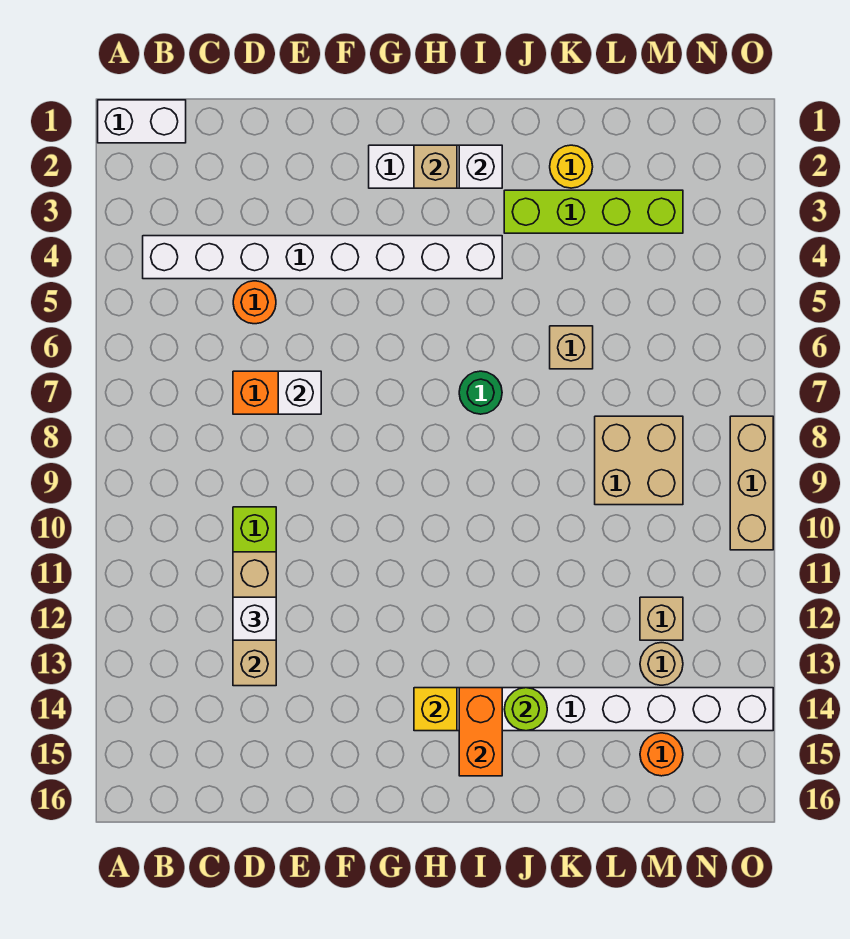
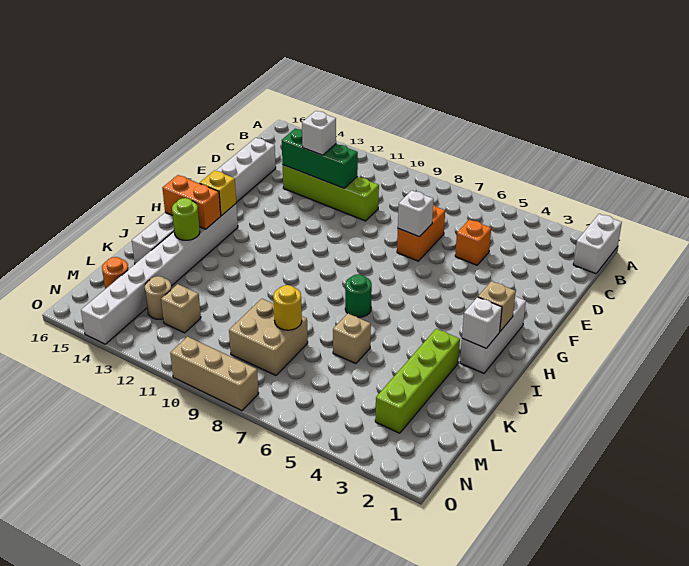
white 1x8 brick [143,236,502,279] -> white 1x8 brick moved to [132,138,276,264]
orange 1x1 round brick [233,281,276,324] -> orange 1x1 brick [455,219,491,265]
tan 1x3 brick [233,552,276,686] -> green 1x3 brick [282,129,358,188]
yellow 1x1 round brick [550,145,593,188] -> yellow 1x1 round brick moved to [273,285,302,330]

